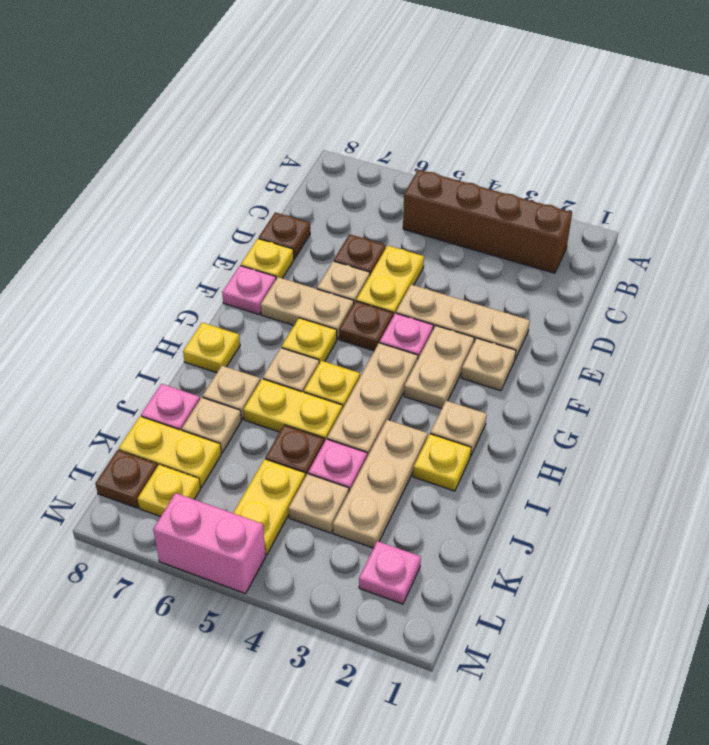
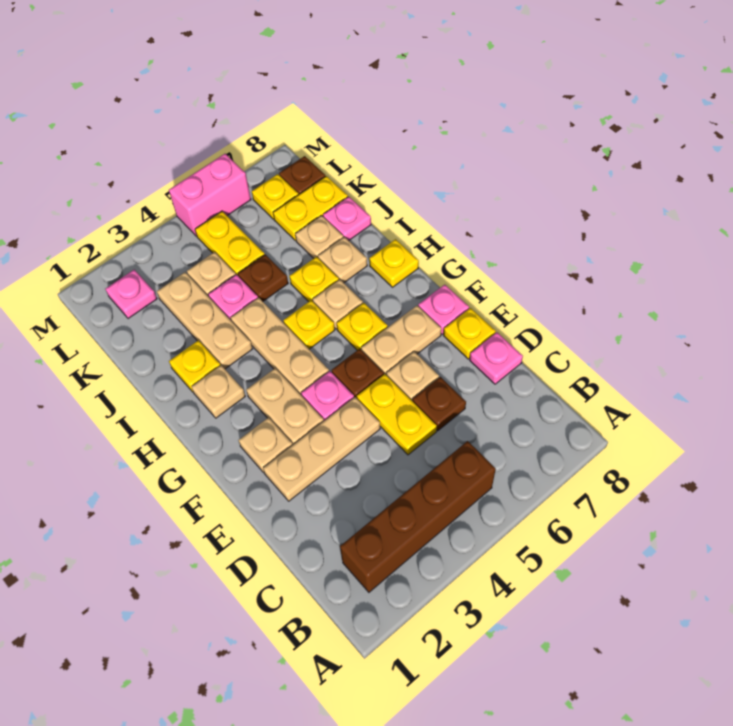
brown 1x1 plate [259,212,310,259] -> pink 1x1 plate [470,332,523,384]
yellow 1x2 plate [243,379,342,442] -> yellow 1x1 plate [290,257,339,302]

